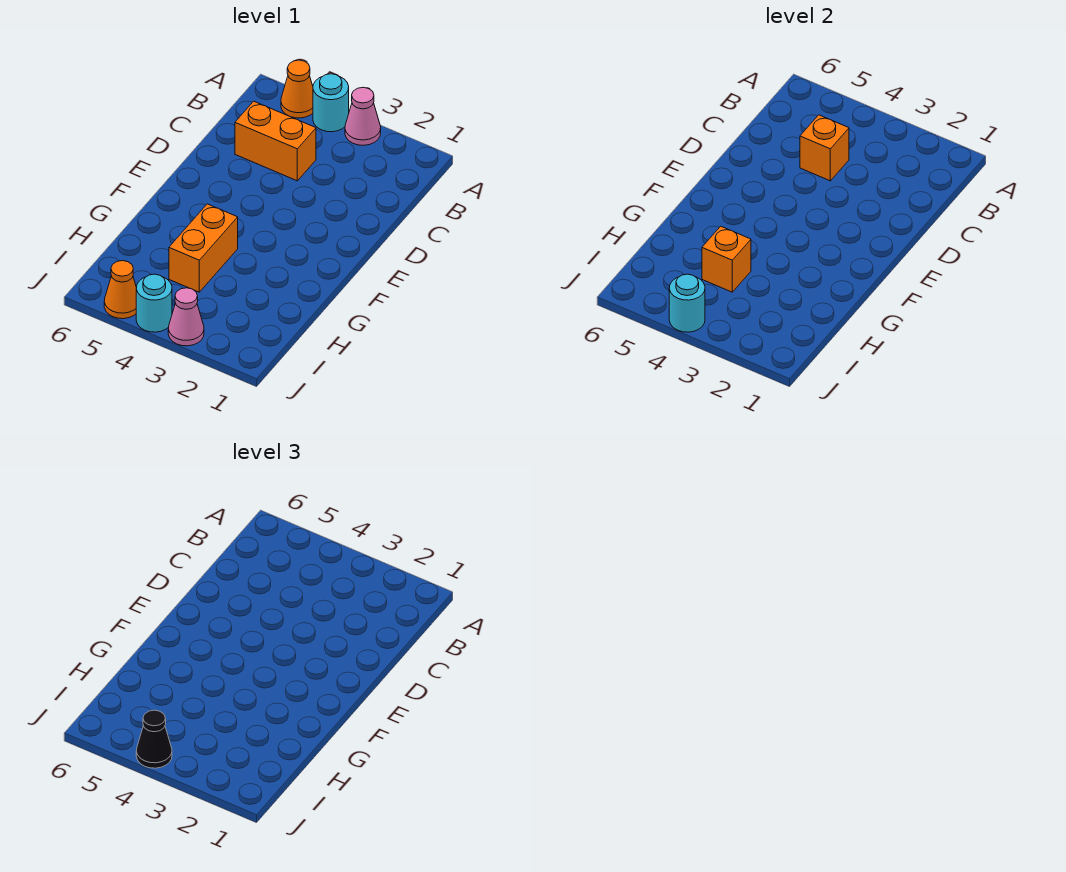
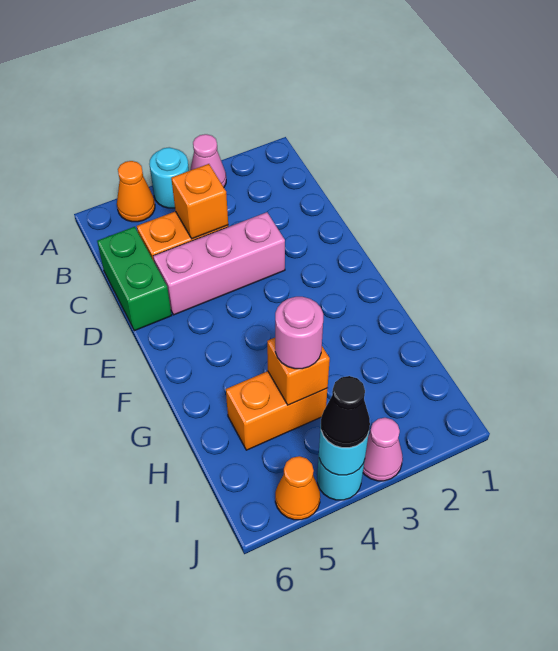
none -> green 1x2 brick [97,227,172,331]
none -> pink 1x3 brick [153,212,285,315]
orange 1x2 brick [169,204,238,292] -> orange 1x2 brick turned to [226,371,327,450]
none -> pink 1x1 round brick [275,297,323,369]

